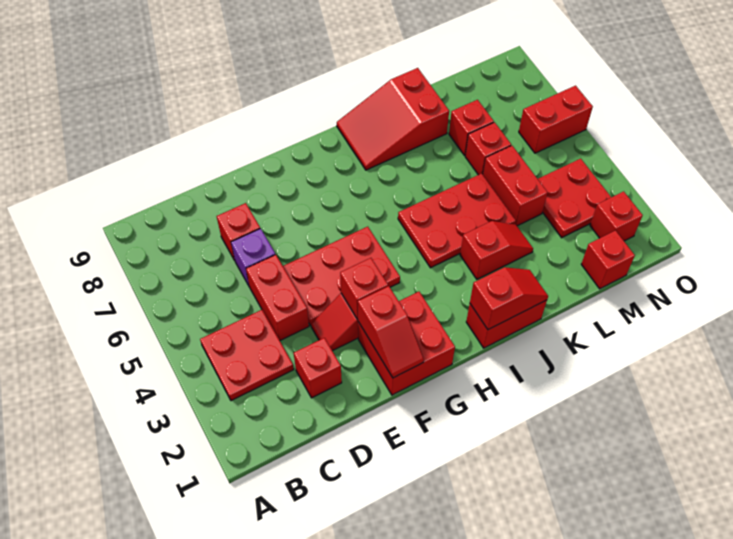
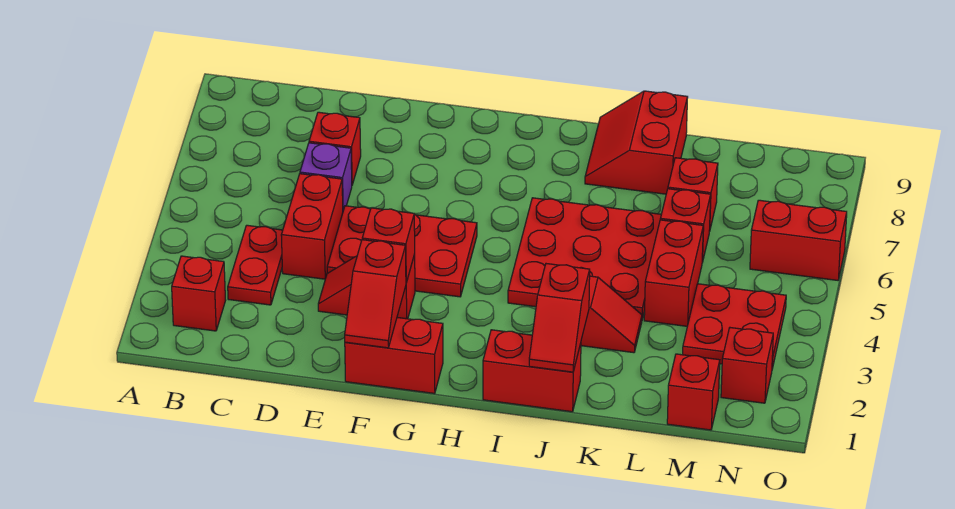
red 2x2 plate [200,310,294,401] -> red 1x2 plate [228,225,283,305]
red 1x1 brick [294,338,342,398] -> red 1x1 brick moved to [172,256,226,331]
red 2x2 brick [358,292,455,395] -> red 1x2 brick [345,317,443,394]
red 1x2 slope [470,267,548,330] -> red 1x2 slope turned to [529,264,590,372]
red 2x3 plate [398,174,516,268] -> red 3x3 plate [508,198,661,319]
red 2x3 slope [337,68,449,170] -> red 2x2 slope [585,91,688,194]

